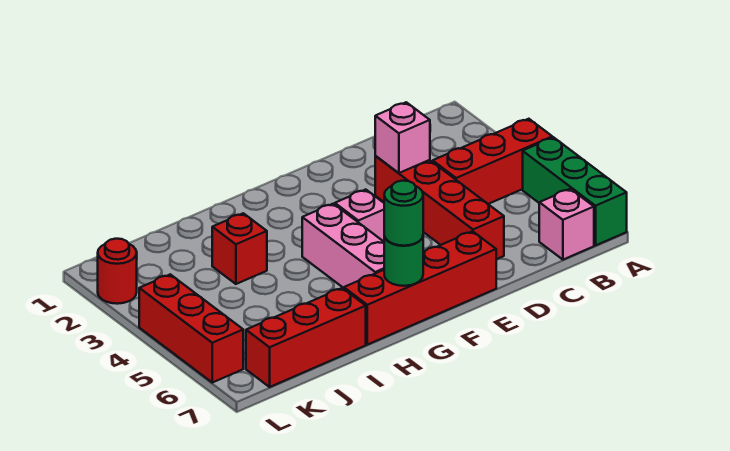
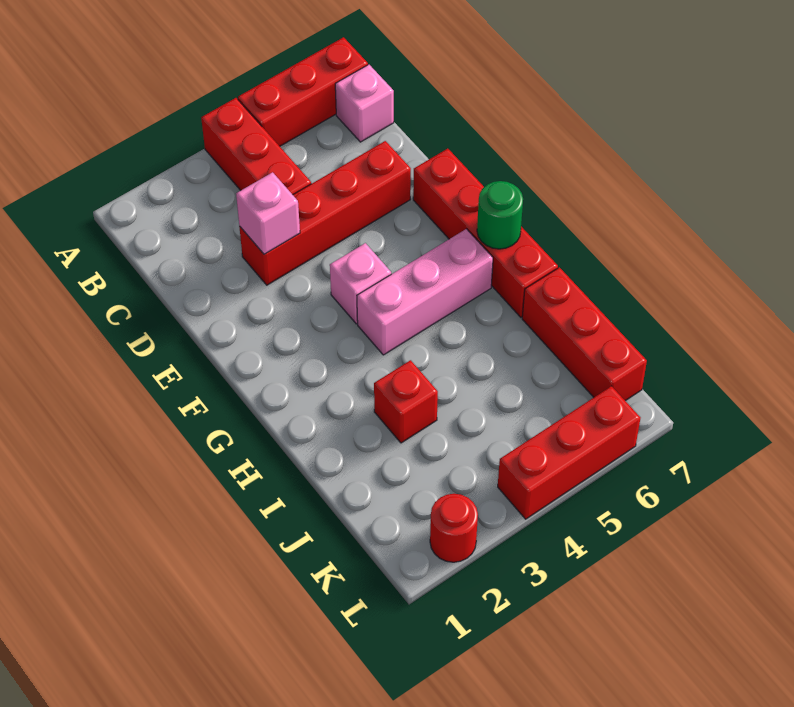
green 1x3 brick [523,137,627,245] -> red 1x3 brick [238,37,368,146]
green 1x1 round brick [384,181,423,246] -> none

